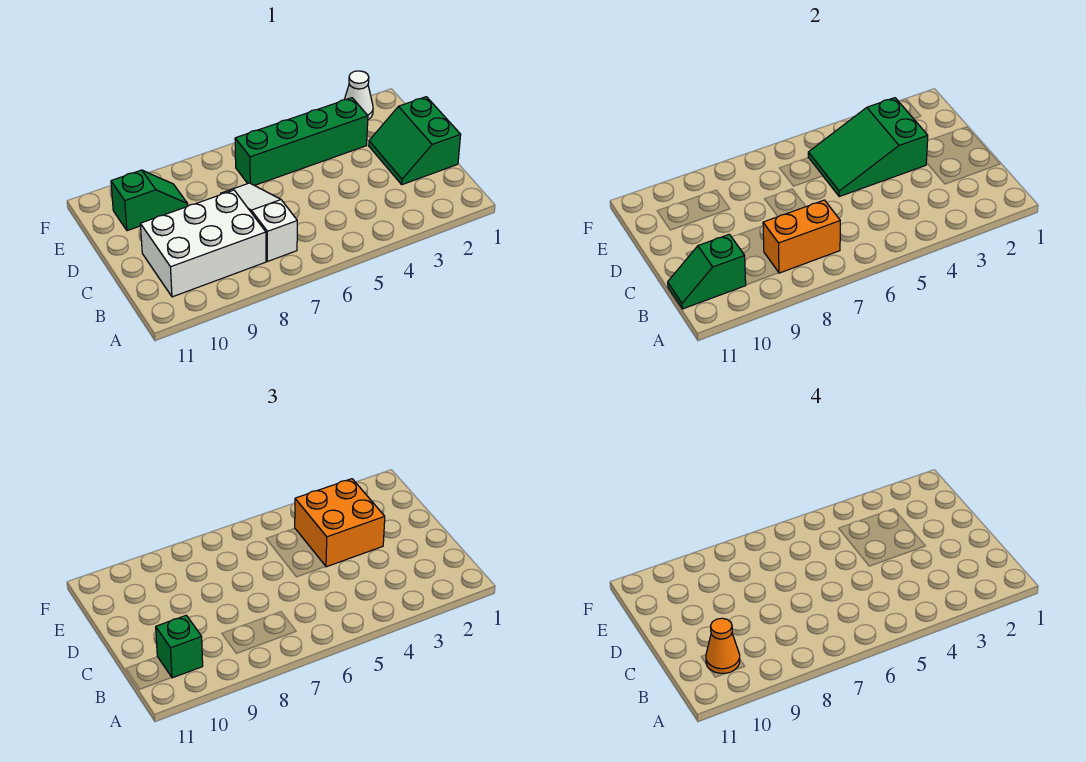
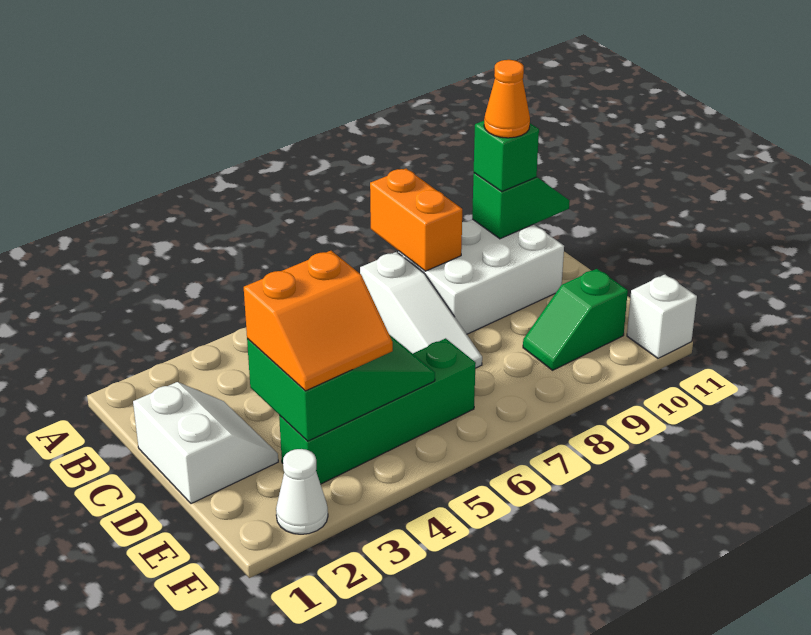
orange 1x2 brick [763,200,840,273] -> orange 1x2 brick turned to [370,169,462,271]
green 2x2 slope [369,97,461,185] -> white 2x2 slope [133,382,278,504]
orange 2x2 brick [295,479,385,567] -> orange 2x2 slope [244,251,393,391]
none -> white 1x1 brick [627,275,697,358]

